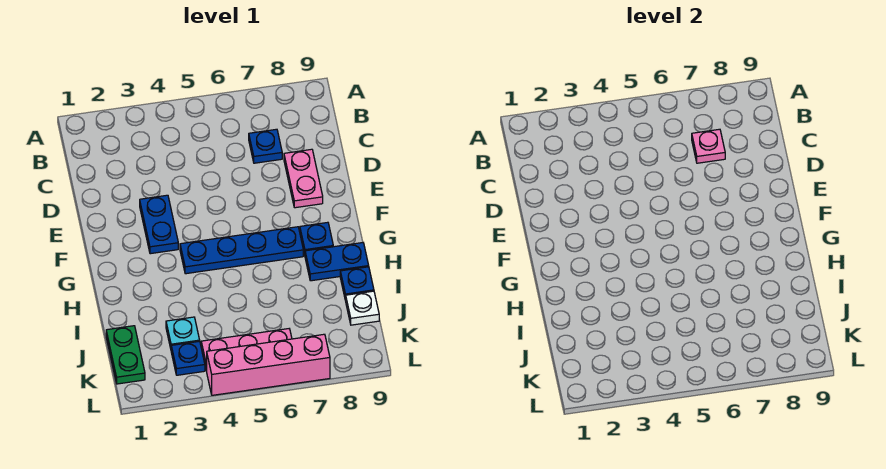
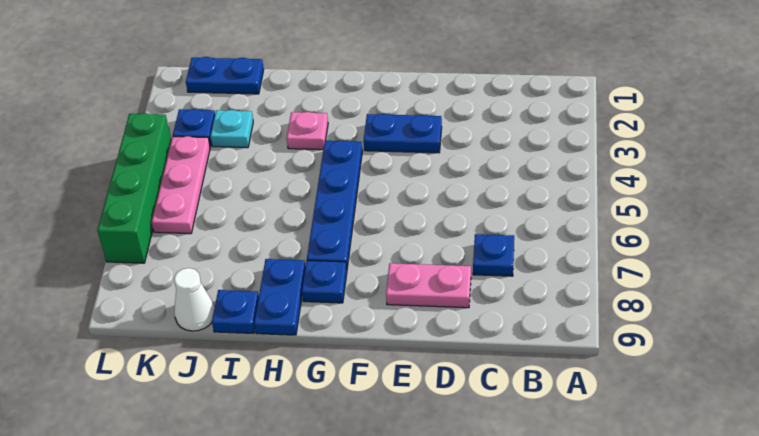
pink 1x1 plate [692,129,725,163] -> pink 1x1 plate moved to [287,112,328,150]
green 1x2 plate [106,326,145,384] -> blue 1x2 plate [186,57,264,94]
white 1x1 plate [346,291,379,325] -> white 1x1 cone [174,268,215,331]
pink 1x4 brick [206,334,330,395] -> green 1x4 brick [97,113,171,263]

